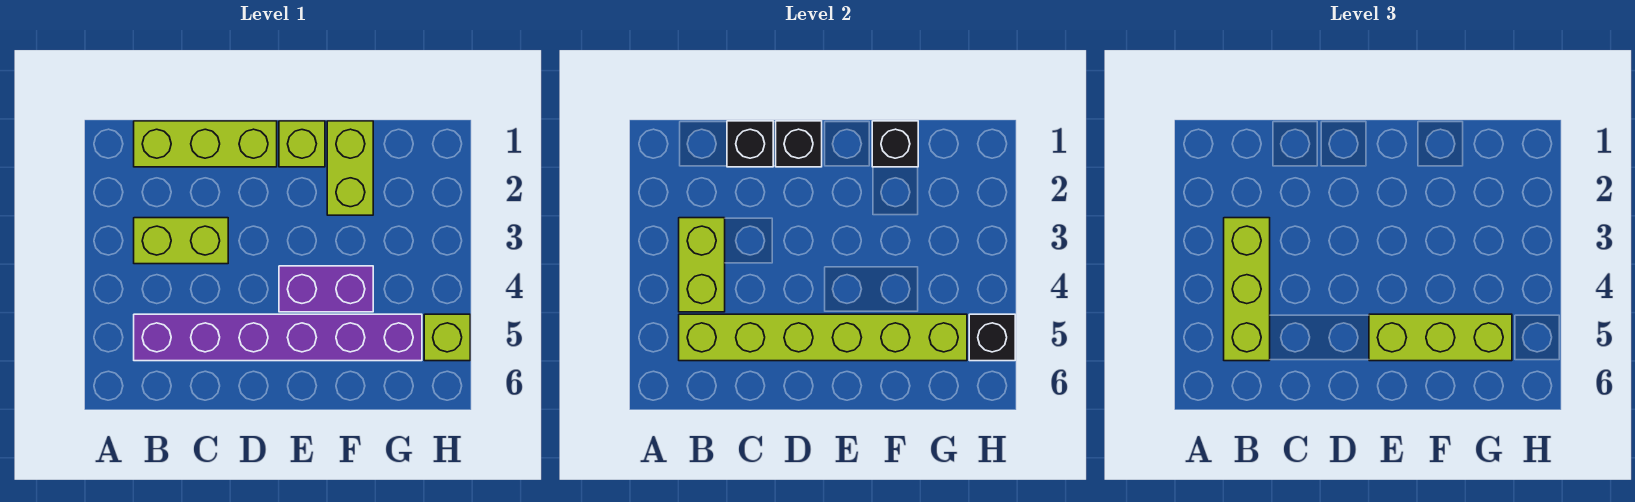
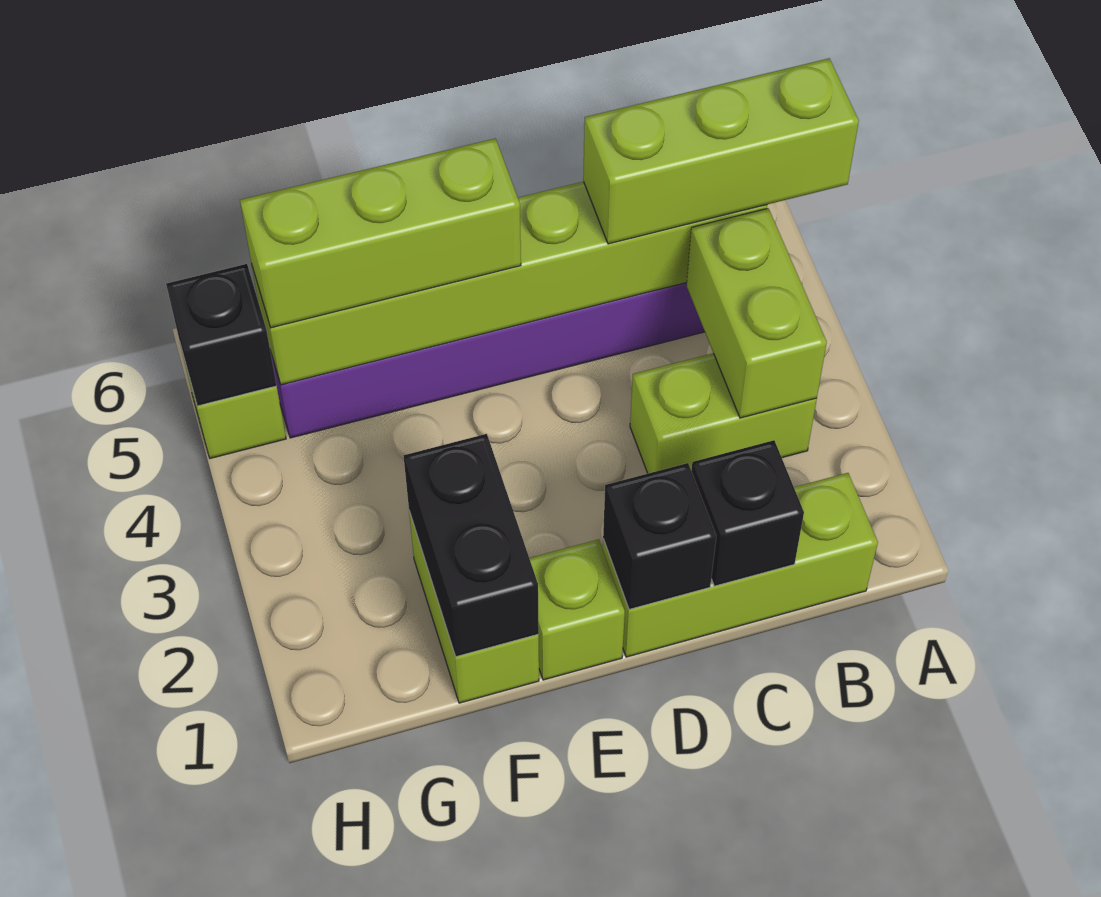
lime 1x3 brick [1224,218,1270,361] -> lime 1x3 brick turned to [583,58,859,244]
purple 1x2 brick [279,266,373,312] -> none
black 1x1 brick [872,121,918,167] -> black 1x2 brick [403,434,539,657]

